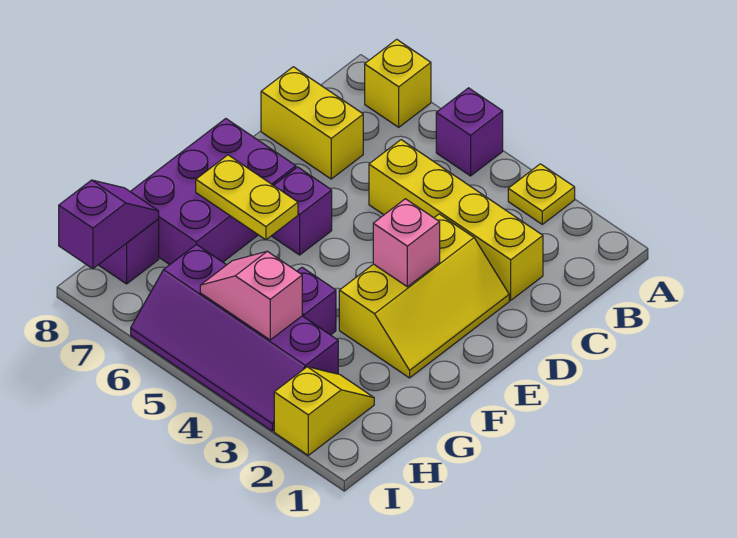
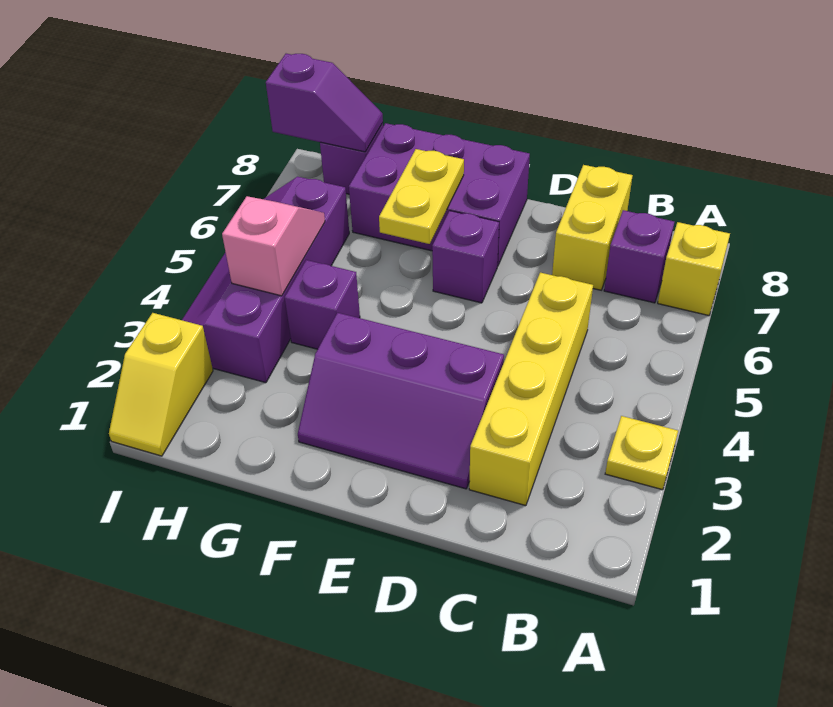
purple 1x1 brick [436,88,503,176] -> purple 1x1 brick moved to [604,210,674,303]
yellow 2x3 slope [339,214,509,378] -> purple 2x3 slope [298,313,504,489]
pink 1x1 brick [373,199,440,287] -> none
yellow 1x2 slope [274,367,374,455] -> yellow 1x2 slope turned to [109,313,213,456]

